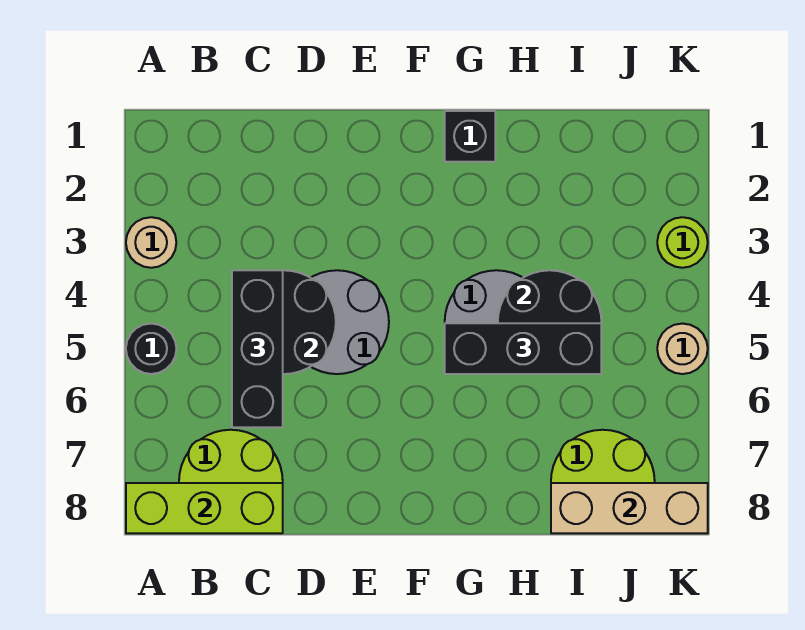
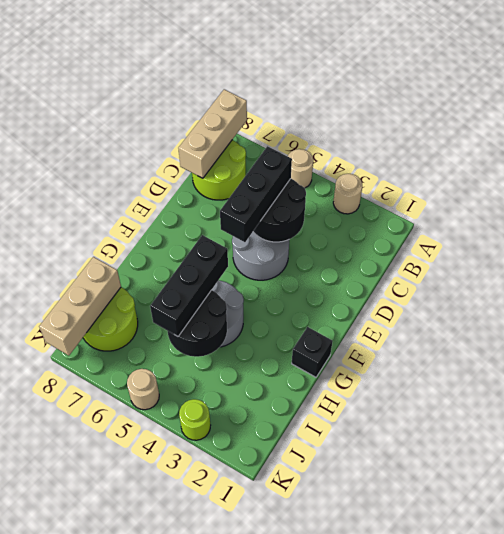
black 1x1 round brick [126,324,176,374] -> tan 1x1 round brick [288,149,313,188]
lime 1x3 brick [126,483,283,533] -> tan 1x3 brick [179,89,247,178]
black 1x3 brick [232,270,283,427] -> black 1x3 brick turned to [220,146,292,242]

